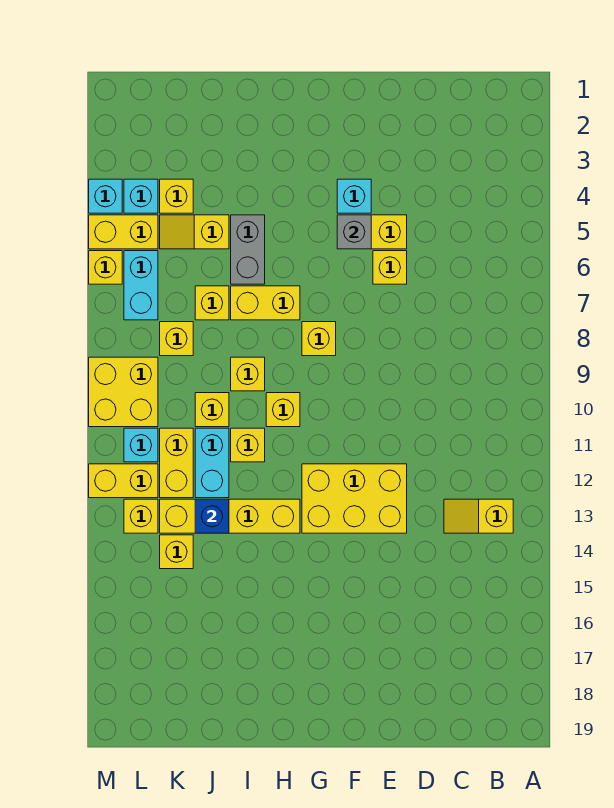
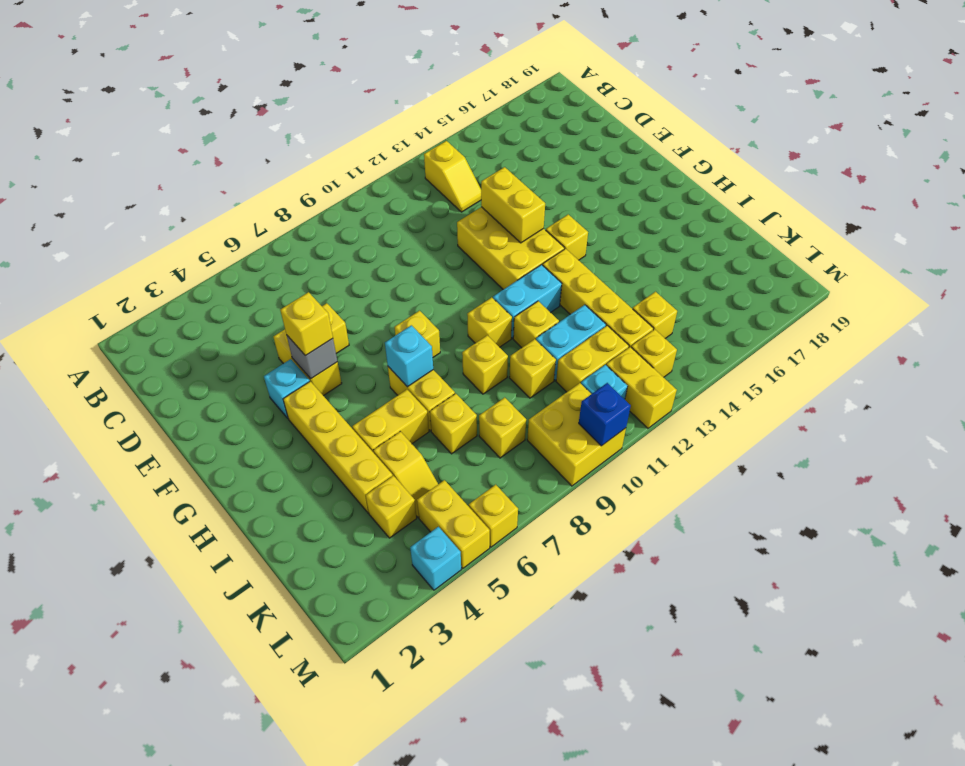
none -> yellow 1x2 brick [481,167,545,243]
none -> yellow 1x1 brick [280,292,333,356]
none -> yellow 1x4 brick [283,381,393,513]
none -> yellow 1x1 brick [546,214,588,260]
grey 1x2 brick [231,215,265,284] -> yellow 1x2 brick [352,390,429,453]
blue 1x1 brick [195,499,229,533] -> blue 1x1 brick moved to [579,383,631,446]
cyan 1x1 brick [124,179,158,213] -> cyan 1x1 brick moved to [385,325,433,387]
cyan 1x2 brick [124,251,158,320] -> cyan 1x2 brick moved to [493,265,562,338]

